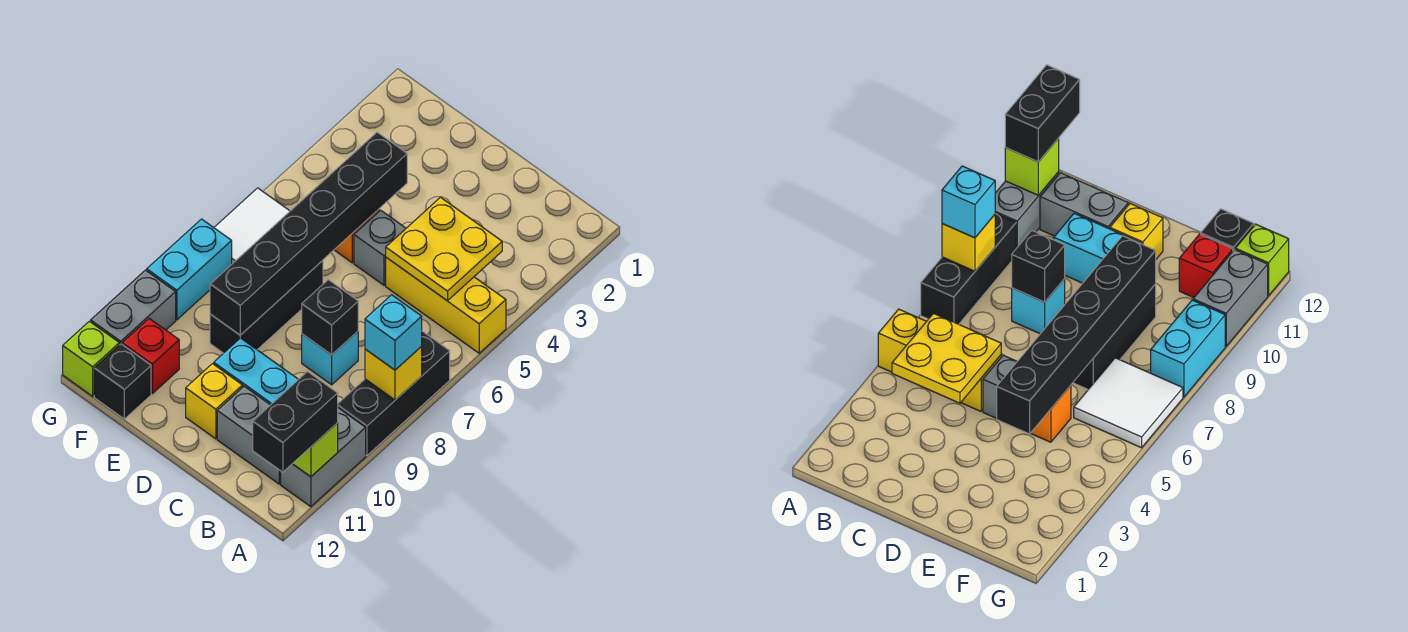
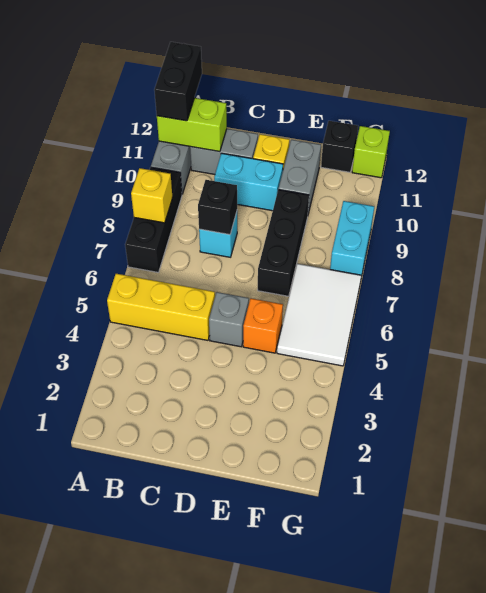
cyan 1x1 brick [365,295,422,370] -> none
lime 1x1 brick [293,423,338,477] -> lime 1x2 brick [157,98,227,152]
yellow 2x2 plate [386,197,502,301] -> none
black 1x6 brick [210,132,407,335] -> none
white 2x2 tile [214,188,290,264] -> white 2x3 tile [277,264,361,366]
red 1x1 brick [122,319,179,394] -> none
grey 1x2 brick [91,270,176,345] -> grey 1x2 brick moved to [278,140,321,214]

